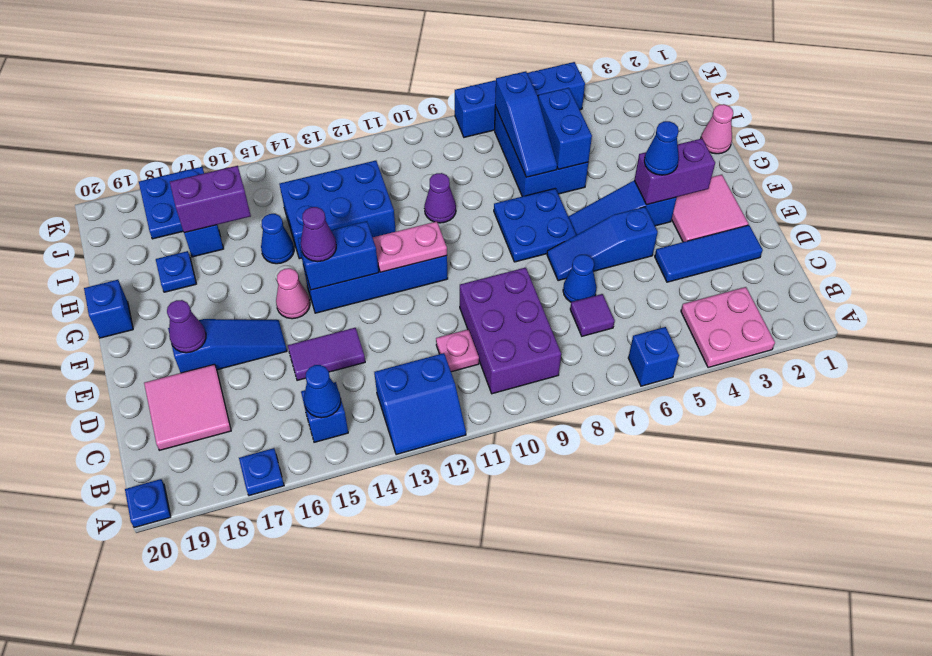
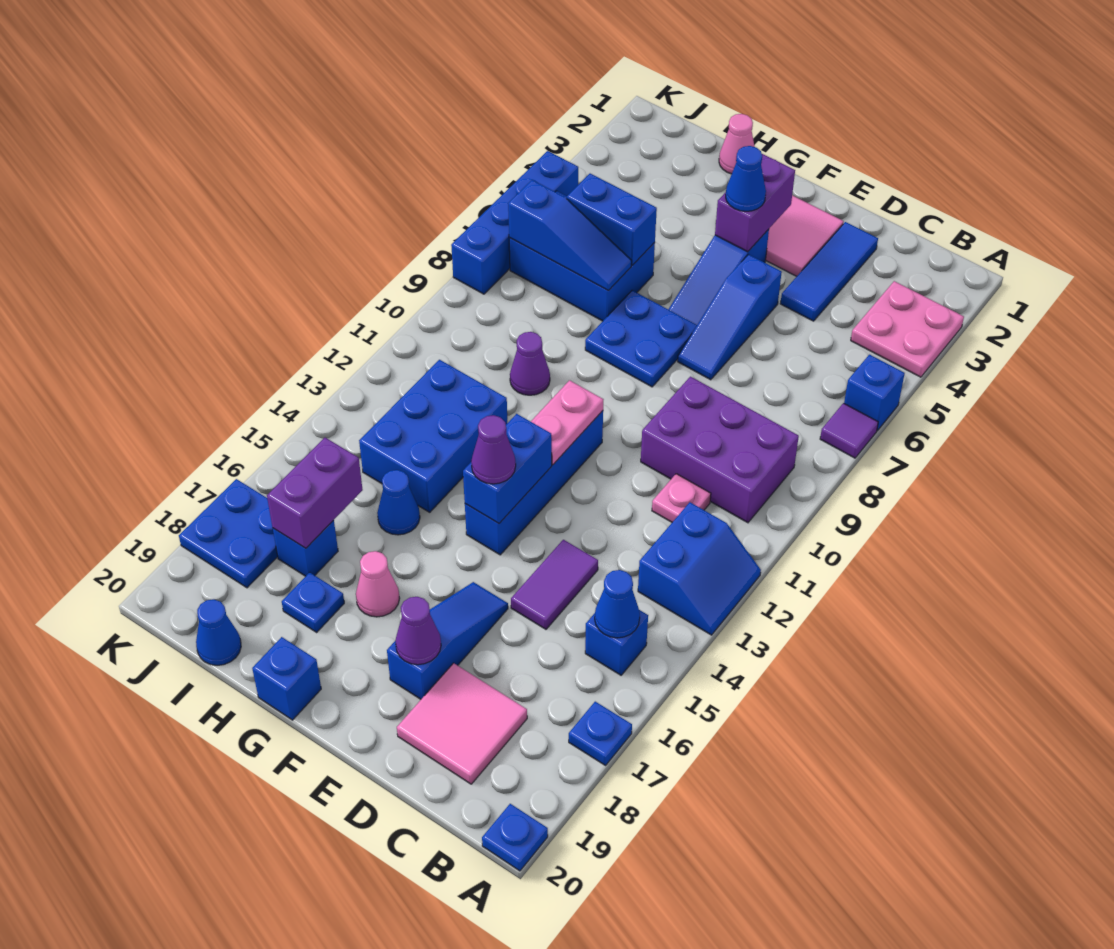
purple 1x1 tile [570,294,615,336] -> purple 1x1 tile moved to [820,403,878,458]
blue 1x1 cone [563,255,597,302] -> blue 1x1 cone moved to [196,599,241,665]
pink 1x1 cone [276,268,310,319] -> pink 1x1 cone moved to [356,551,400,617]

